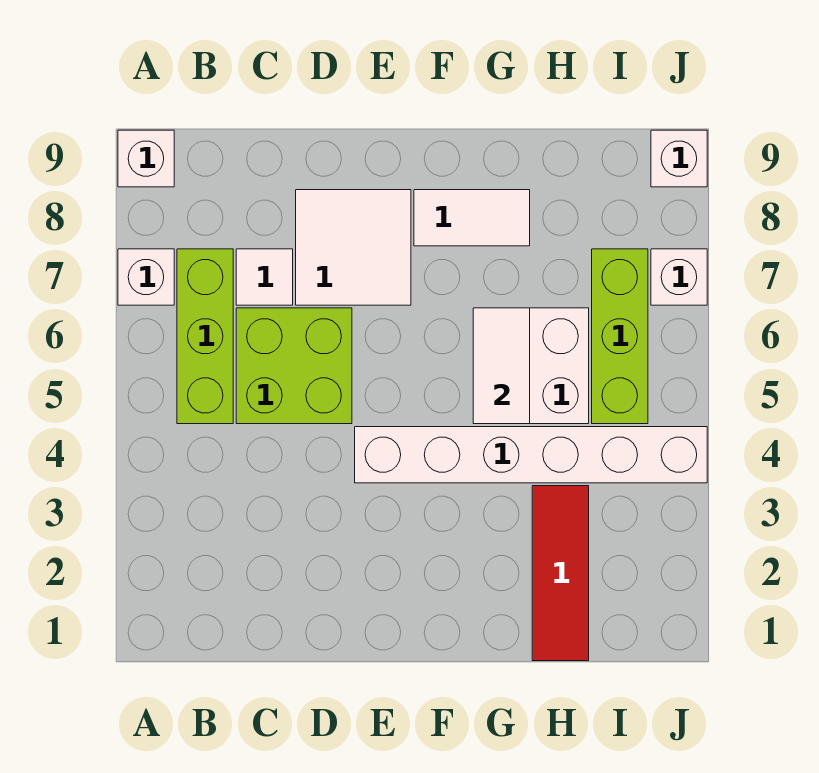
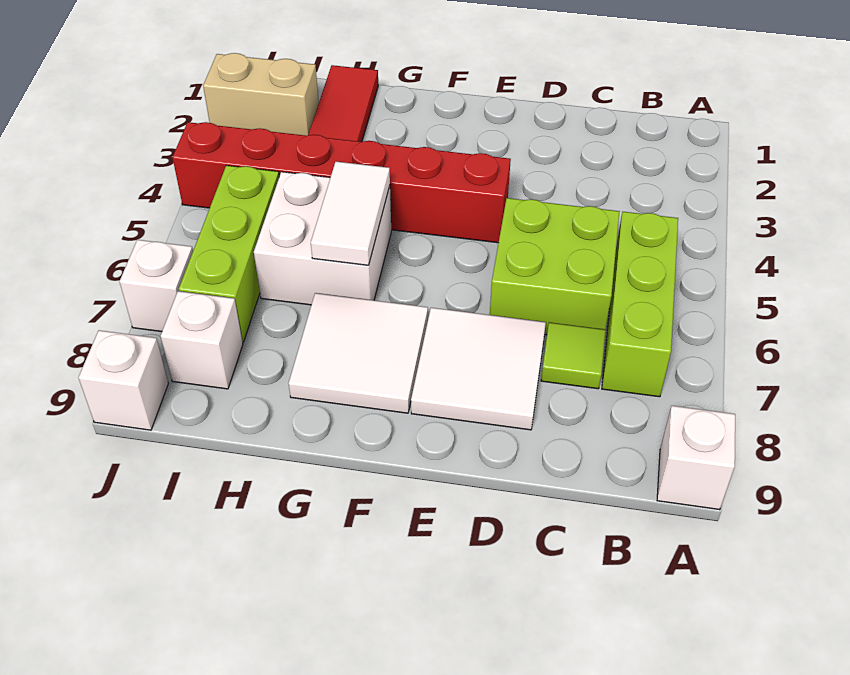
white 1x1 brick [118,249,174,305] -> white 1x1 brick moved to [161,291,243,389]
white 1x1 tile [236,249,293,305] -> lime 1x1 tile [541,323,606,389]
white 1x6 brick [355,427,707,483] -> red 1x6 brick [172,122,511,243]
white 1x2 tile [414,190,530,246] -> white 2x2 tile [289,293,428,413]
none -> tan 1x2 brick [203,53,319,136]

